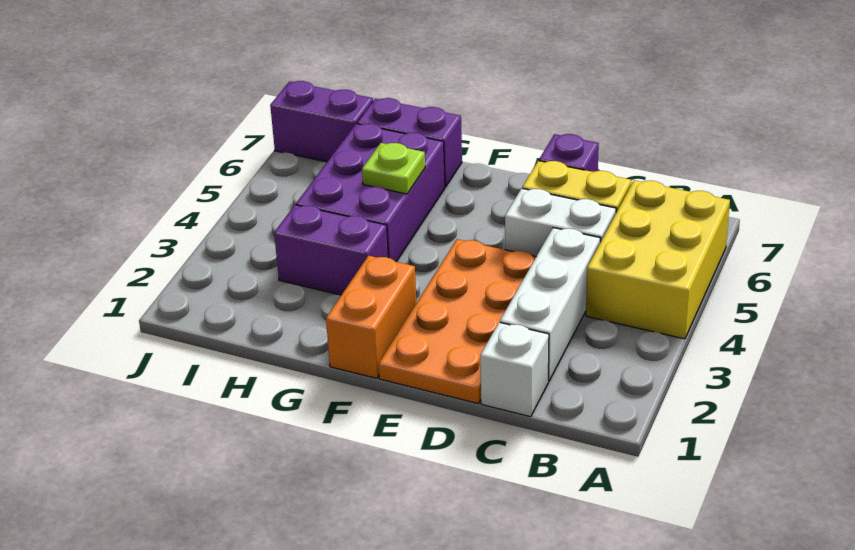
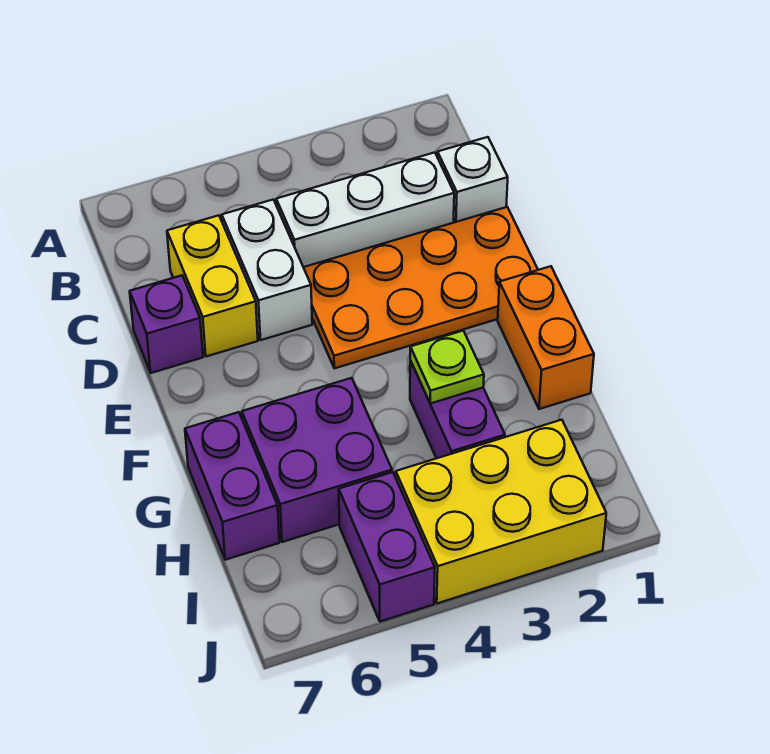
yellow 2x3 brick [586,180,730,339] -> yellow 2x3 brick moved to [396,420,606,603]
orange 1x2 brick [326,256,417,378] -> orange 1x2 brick turned to [498,266,594,409]
purple 2x3 brick [296,124,445,262] -> purple 2x2 brick [242,378,392,542]
lime 1x1 plate [362,143,425,194] -> lime 1x1 plate moved to [410,331,484,404]
purple 1x2 brick [270,81,373,162] -> purple 1x2 brick moved to [339,472,435,622]

